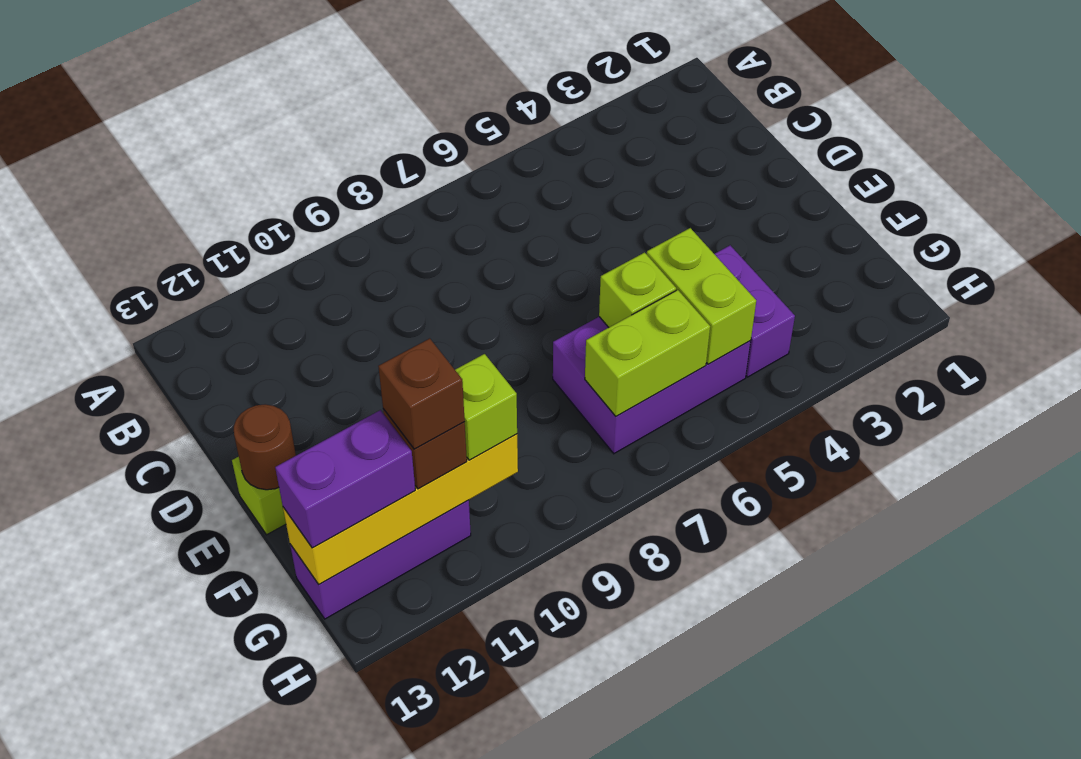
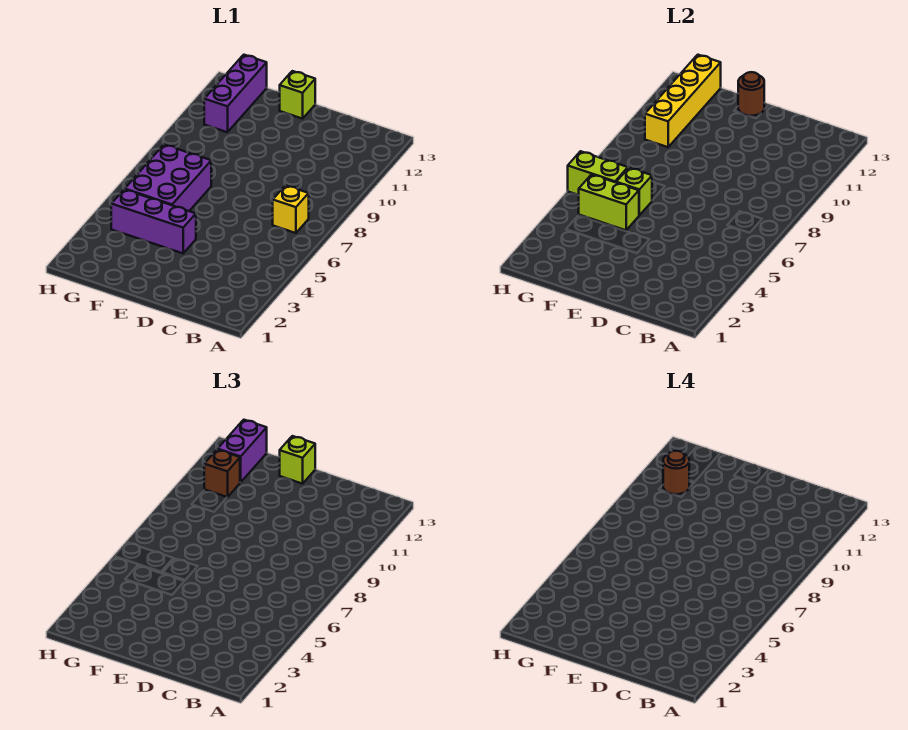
none -> yellow 1x1 brick [273,185,309,233]
purple 1x2 brick [715,245,795,377] -> purple 1x3 brick [111,189,196,253]
lime 1x2 brick [585,290,710,416] -> lime 1x2 brick turned to [568,151,628,195]
lime 1x1 brick [455,354,517,460] -> lime 1x1 brick moved to [280,436,315,484]
brown 1x1 brick [378,338,465,449] -> brown 1x1 round brick [663,451,689,494]

